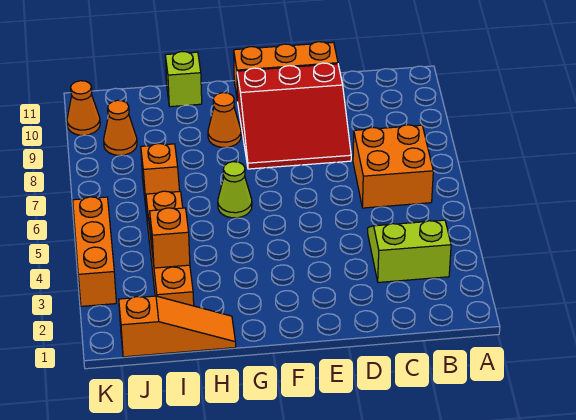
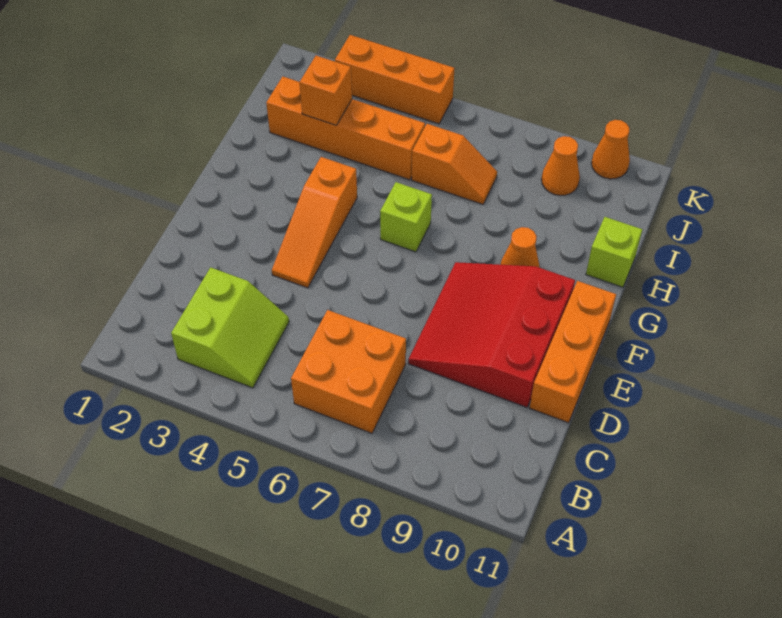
lime 1x1 cone [218,162,252,218] -> lime 1x1 brick [380,182,432,252]
orange 1x3 slope [119,296,236,357] -> orange 1x3 slope moved to [272,157,357,288]
orange 1x2 slope [141,144,180,215] -> orange 1x2 slope turned to [412,124,497,204]

